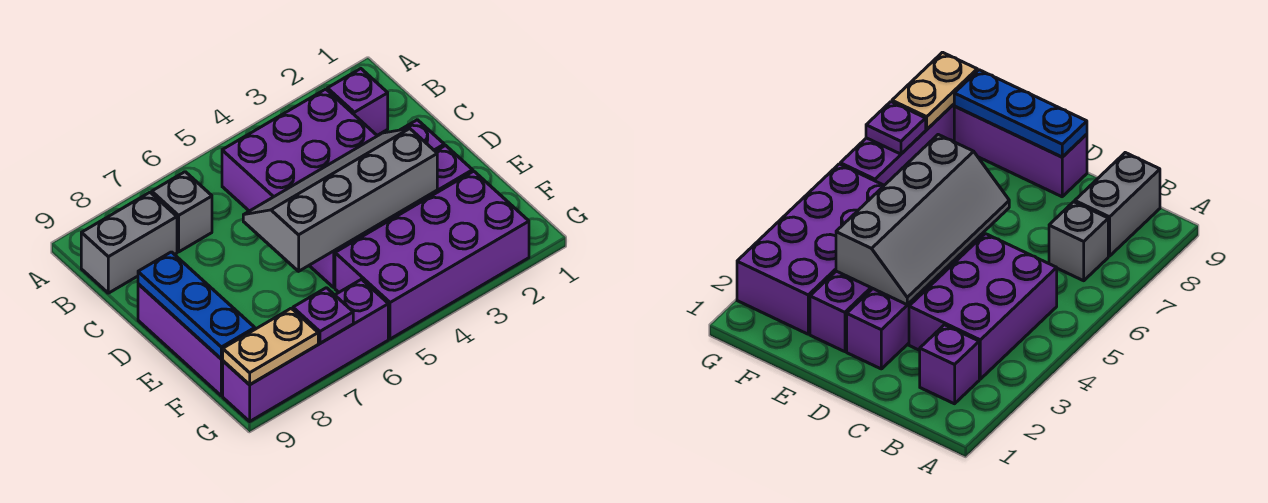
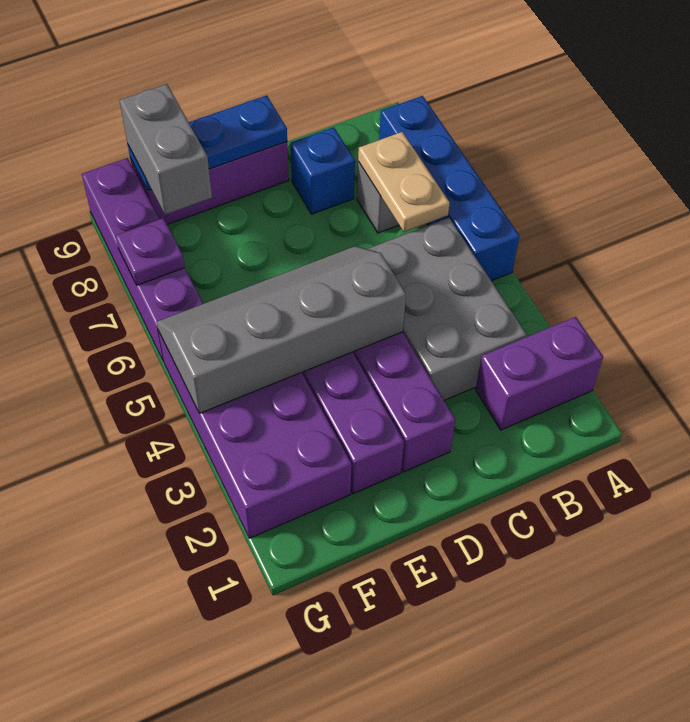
none -> blue 1x4 brick [379,96,519,281]
purple 1x1 brick [327,69,388,136] -> purple 1x2 brick [476,317,603,430]
purple 2x3 brick [222,89,377,211] -> grey 2x3 brick [368,218,527,400]
grey 1x2 brick [81,192,177,293] -> grey 1x2 brick moved to [119,84,212,215]
none -> blue 1x1 brick [291,127,355,214]
grey 2x4 slope [243,128,437,271] -> grey 2x4 slope turned to [157,246,406,413]
tan 1x2 plate [223,308,318,385] -> tan 1x2 plate moved to [358,132,450,232]

